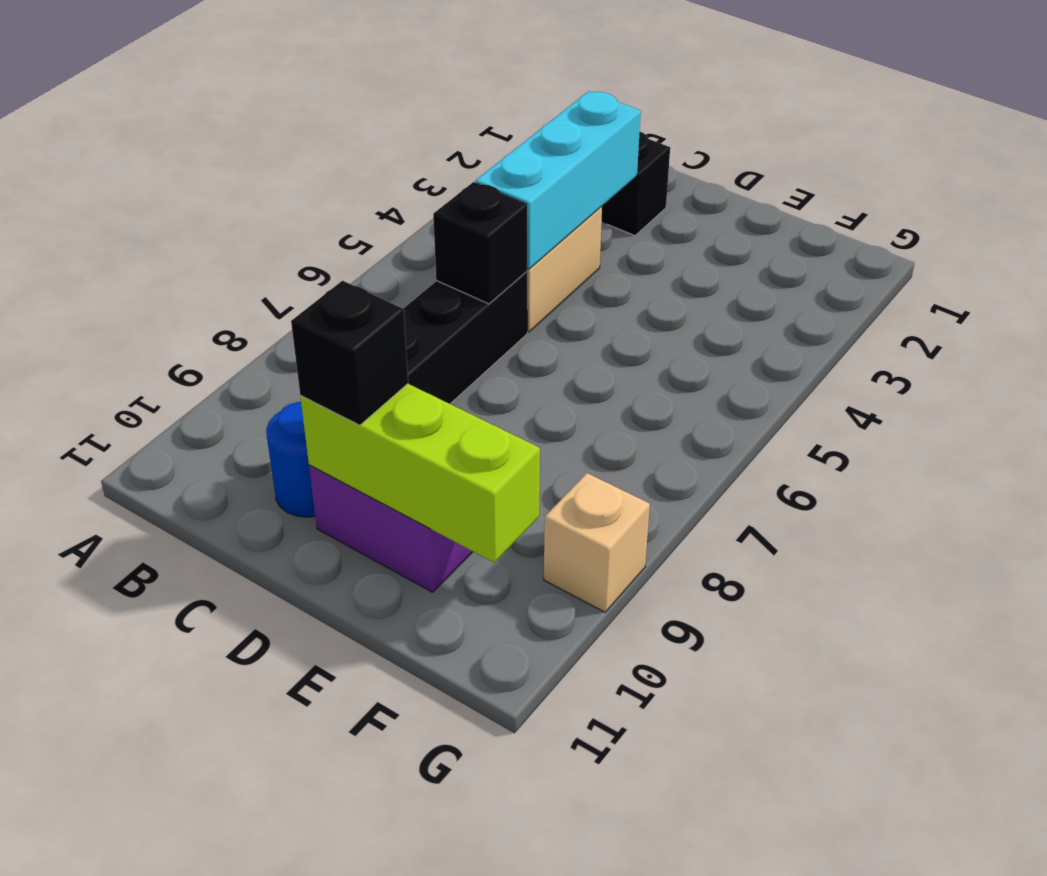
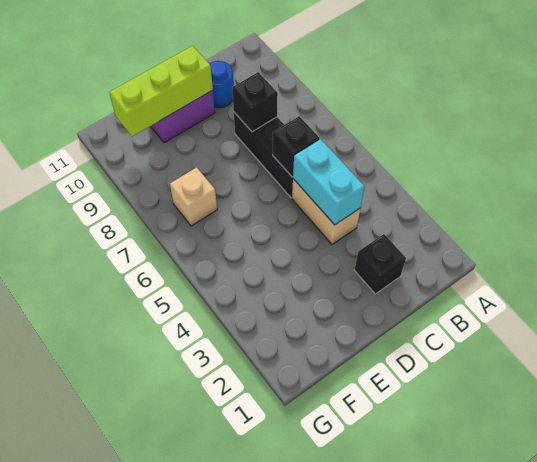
cyan 1x3 brick [475,91,641,269] -> cyan 1x2 brick [293,139,364,225]
black 1x1 brick [291,281,408,425] -> black 1x1 brick moved to [232,72,278,132]
tan 1x1 brick [544,473,650,612] -> tan 1x1 brick moved to [170,167,217,226]

